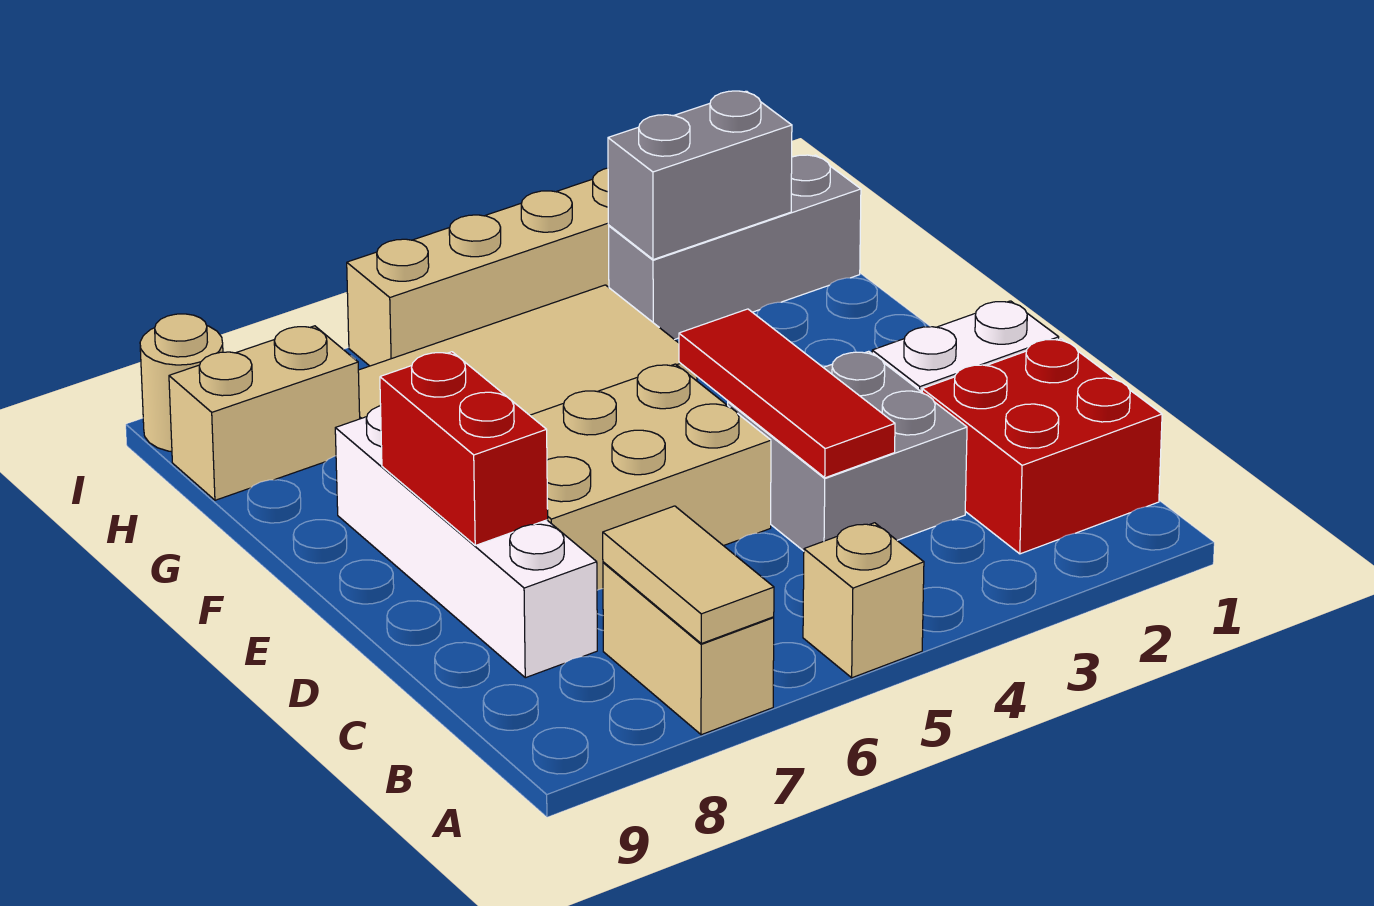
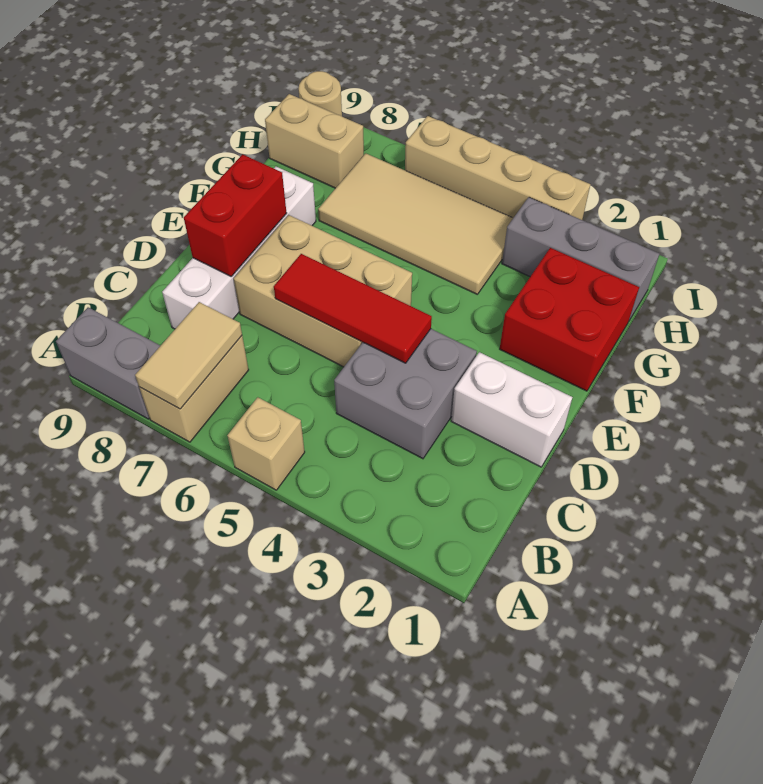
red 2x2 brick [922,339,1162,554] -> red 2x2 brick moved to [500,248,639,391]
red 1x3 tile [679,309,895,478] -> red 1x3 tile turned to [274,254,432,363]
grey 1x2 brick [608,91,792,260] -> grey 1x2 brick moved to [56,307,160,419]

